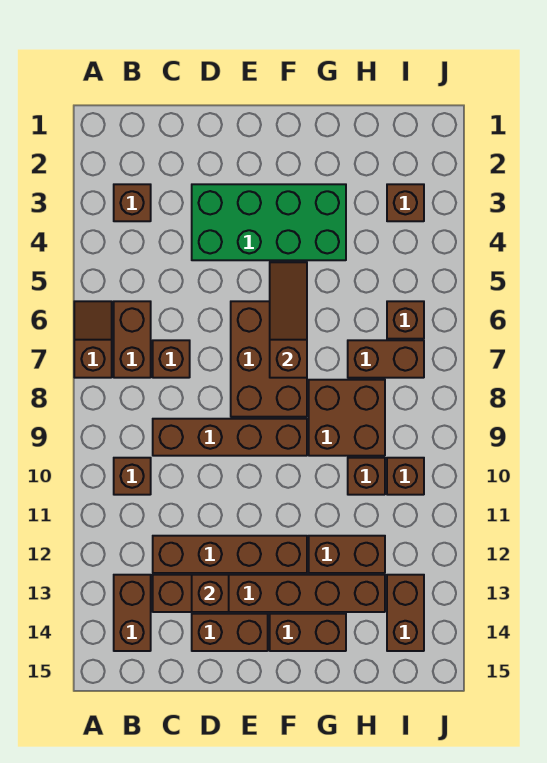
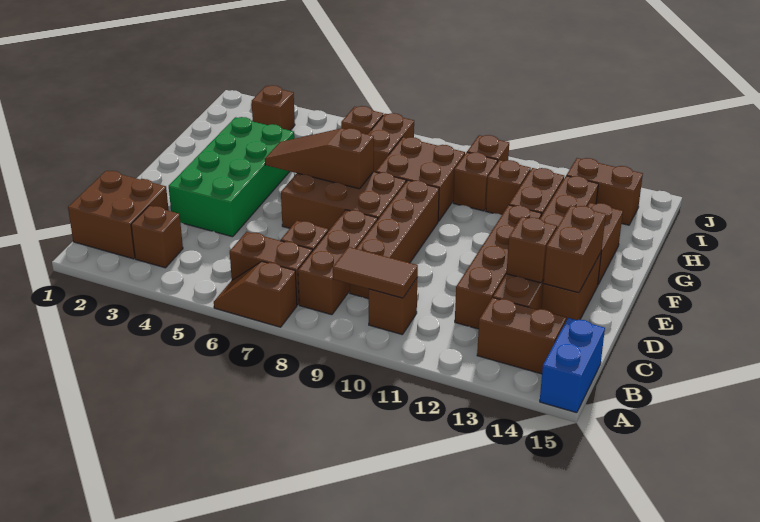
none -> blue 1x2 brick [540,318,605,413]
none -> brown 2x2 brick [68,171,169,259]
none -> brown 1x3 brick [298,210,378,315]
none -> brown 1x2 tile [333,247,418,298]
none -> brown 1x2 brick [543,205,606,293]
none -> brown 1x1 brick [486,160,531,215]

